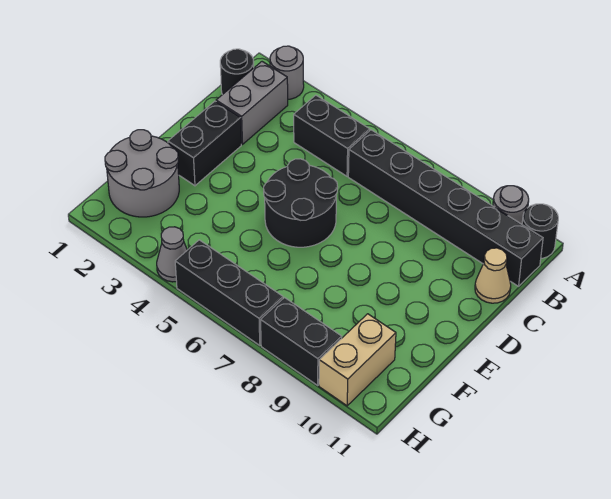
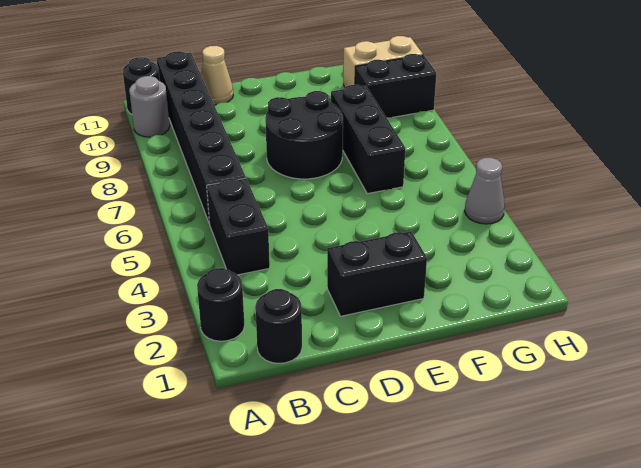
grey 1x1 round brick [270,46,304,99] -> black 1x1 round brick [197,268,245,341]
grey 1x2 brick [216,62,288,144] -> none
black 2x2 round brick [264,159,338,247] -> black 2x2 round brick moved to [265,91,343,179]
grey 2x2 round brick [105,130,179,217] -> none
black 1x3 brick [175,240,283,345] -> black 1x3 brick moved to [331,85,405,194]
black 1x2 brick [261,298,342,385] -> black 1x2 brick turned to [355,54,436,117]

